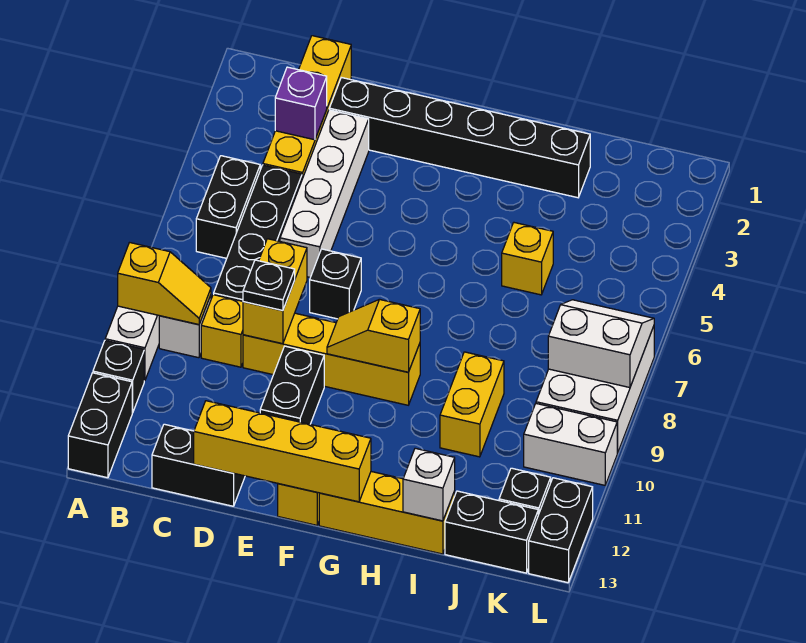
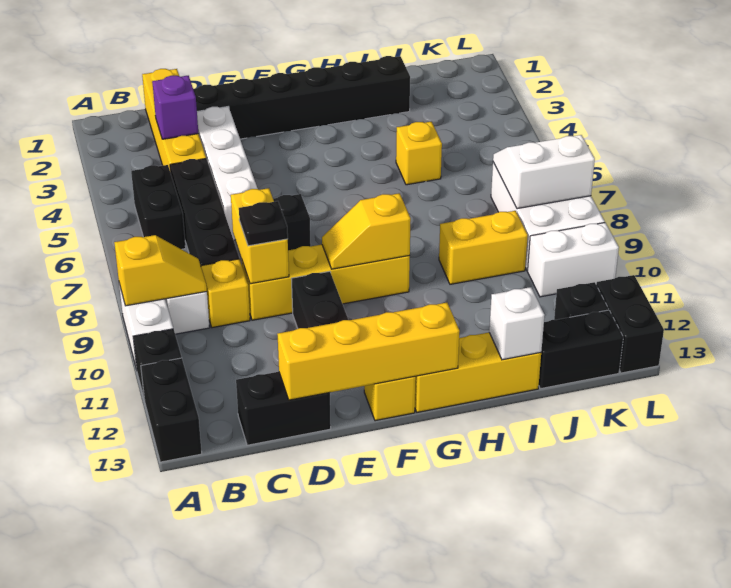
yellow 1x2 brick [440,352,504,457] -> yellow 1x2 brick turned to [439,211,528,284]

